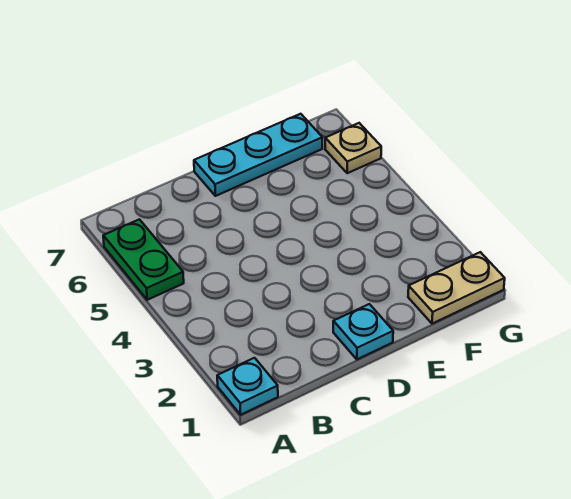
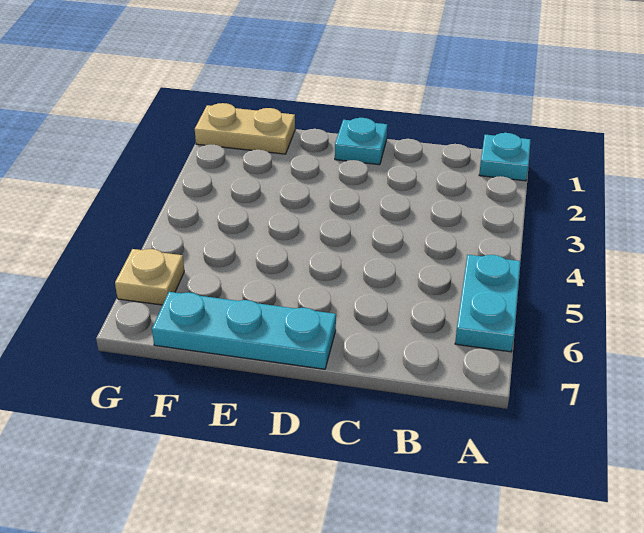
green 1x2 plate [103,219,184,300] -> cyan 1x2 plate [455,255,520,352]

